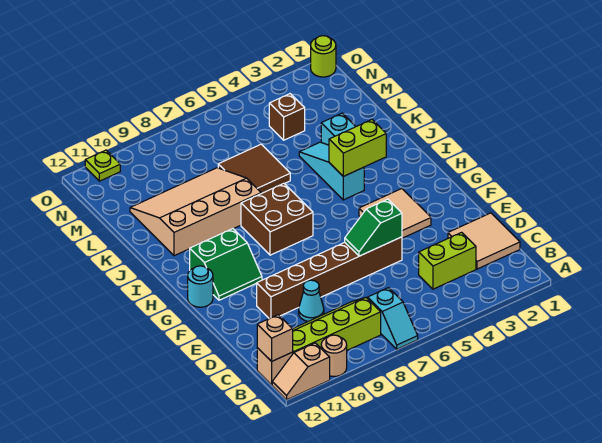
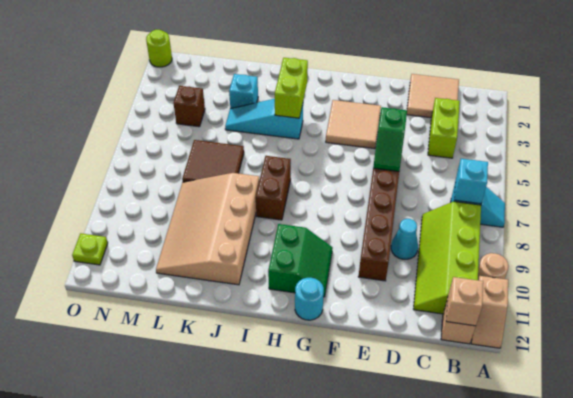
none -> cyan 1x1 brick [454,159,488,204]
brown 2x2 brick [241,183,313,255] -> brown 1x2 brick [256,156,291,220]

